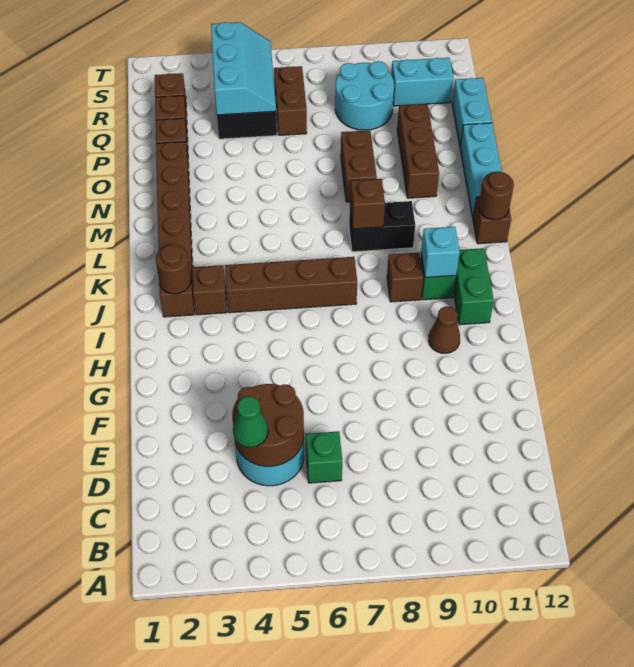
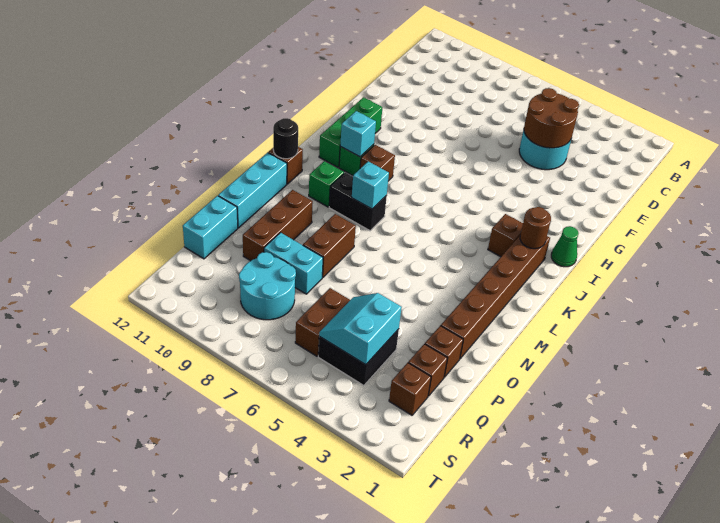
green 1x1 cone [233,396,268,447] -> green 1x1 cone moved to [551,226,579,267]
green 1x1 brick [306,431,342,483] -> green 1x1 brick moved to [309,161,344,207]
brown 1x1 cone [428,306,460,353] -> none
green 1x2 brick [454,248,494,325] -> green 1x3 brick [319,97,382,167]
brown 1x4 brick [225,257,357,313] -> none
brown 1x1 brick [350,179,385,229] -> cyan 1x1 brick [352,161,389,209]
brown 1x1 round brick [479,172,514,220] -> black 1x1 round brick [273,118,298,159]
cyan 2x3 slope [211,22,276,115] -> cyan 2x2 slope [319,293,402,365]
cyan 1x2 brick [391,58,453,106] -> cyan 1x2 brick moved to [264,233,323,294]

